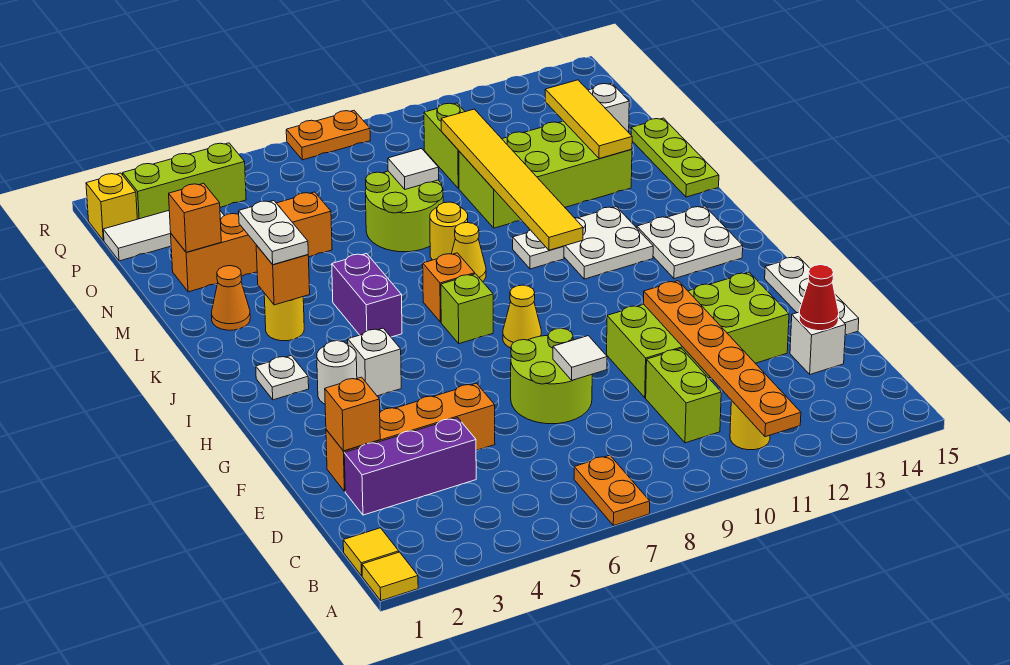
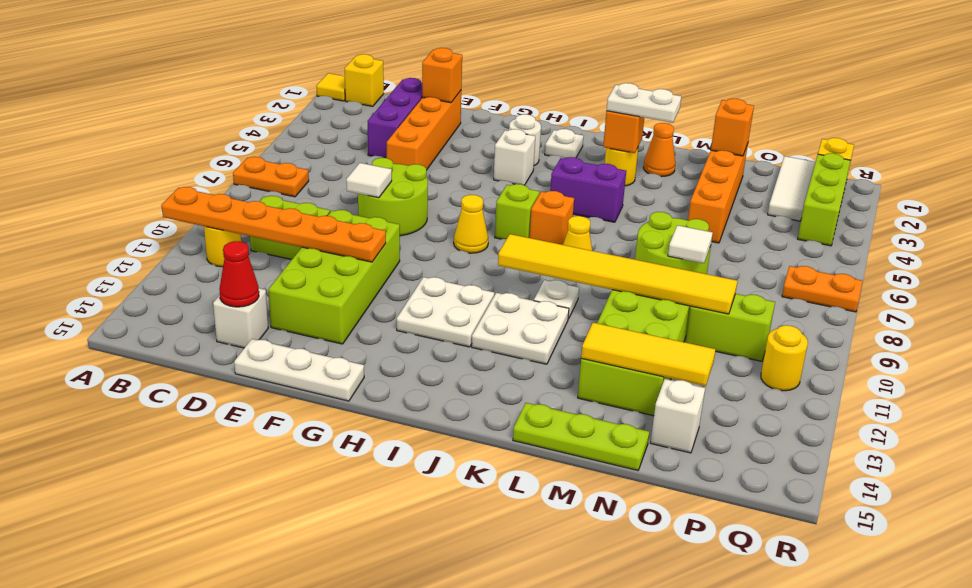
yellow 1x1 tile [343,528,399,576] -> yellow 1x1 brick [345,54,384,106]
white 2x2 plate [637,206,743,279] -> white 2x2 plate moved to [397,277,494,347]
yellow 1x1 round brick [430,202,468,260] -> yellow 1x1 round brick moved to [761,325,808,391]
orange 1x2 plate [286,111,370,160] -> orange 1x2 plate turned to [782,266,863,312]

